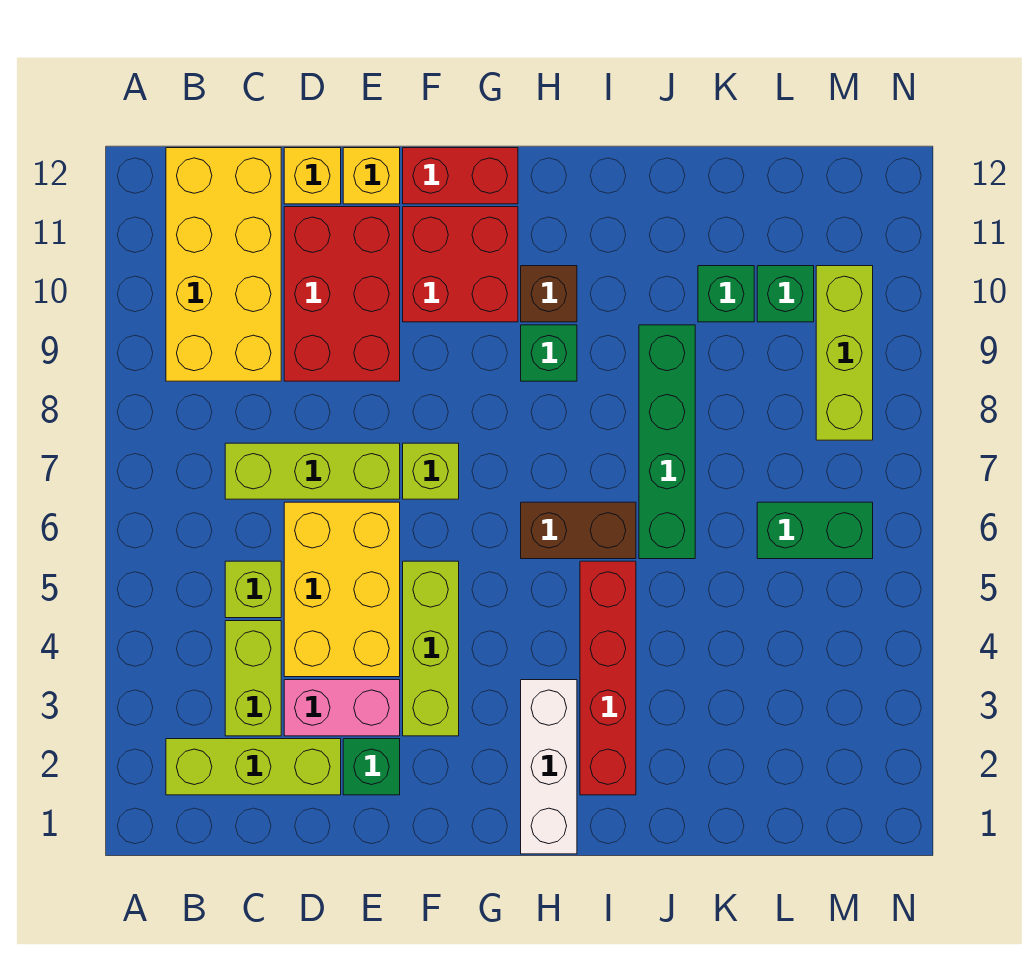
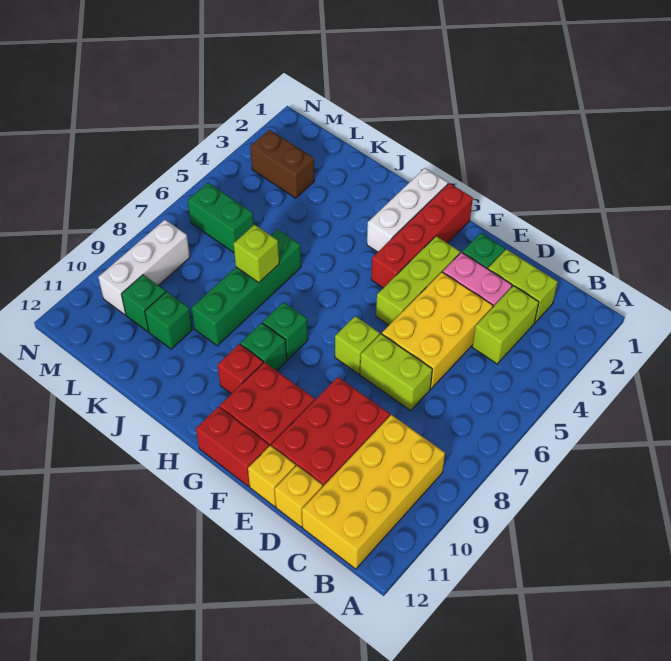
lime 1x3 brick [166,739,341,795] -> lime 1x2 brick [488,249,558,323]
lime 1x1 brick [225,561,281,618] -> lime 1x1 brick moved to [234,225,279,282]
lime 1x3 brick [225,443,400,499] -> lime 1x2 brick [360,334,432,411]
brown 1x2 brick [521,502,636,559] -> brown 1x2 brick moved to [250,130,314,198]
none -> green 1x1 brick [263,302,308,360]
brown 1x1 brick [521,266,577,322] -> red 1x1 brick [218,344,263,394]
red 1x4 brick [580,561,636,795] -> red 1x4 brick moved to [371,183,473,288]
lime 1x3 brick [816,266,873,440] -> white 1x3 brick [98,220,190,315]

